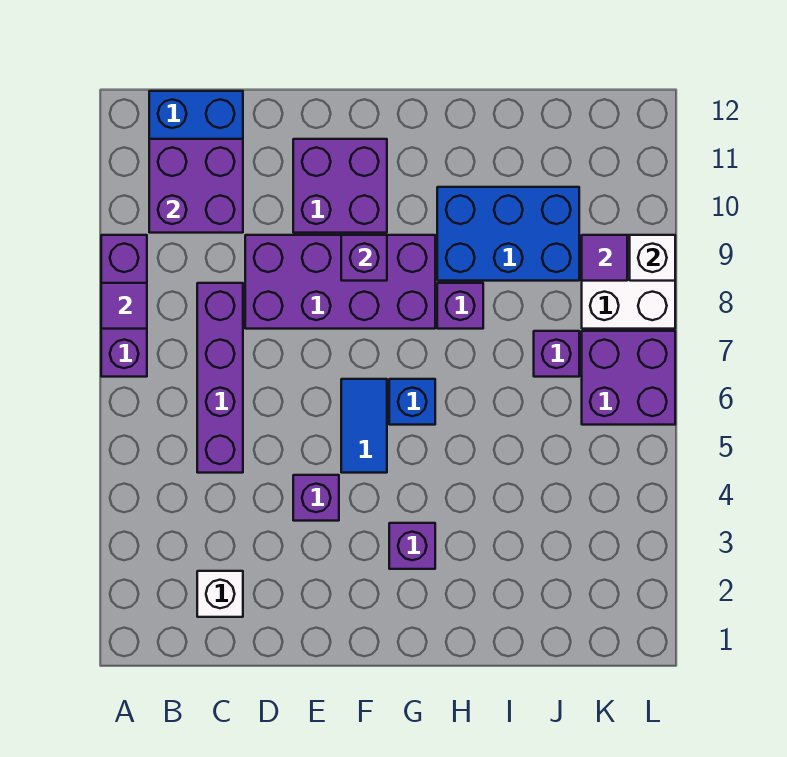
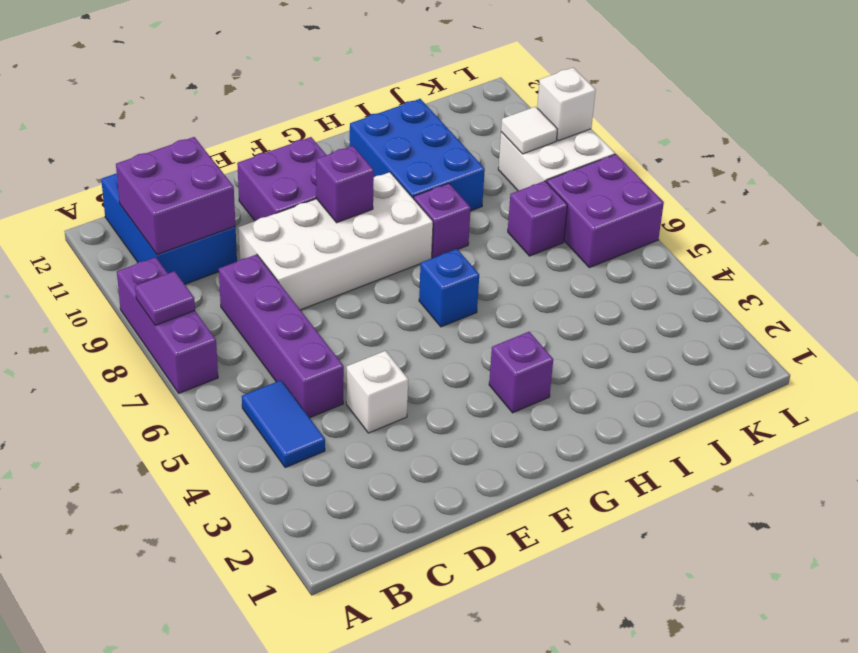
white 1x1 brick [197,571,243,617] -> white 1x1 brick moved to [346,351,408,433]
purple 2x4 brick [245,235,435,329] -> white 2x4 brick [238,172,433,310]
purple 1x1 brick [293,475,339,521] -> none
blue 1x2 tile [341,379,387,473] -> blue 1x2 tile moved to [242,380,325,468]
blue 2x3 brick [437,187,579,281] -> blue 2x3 brick turned to [350,99,485,211]
purple 1x1 tile [582,235,627,281] -> white 1x1 tile [501,107,558,154]

